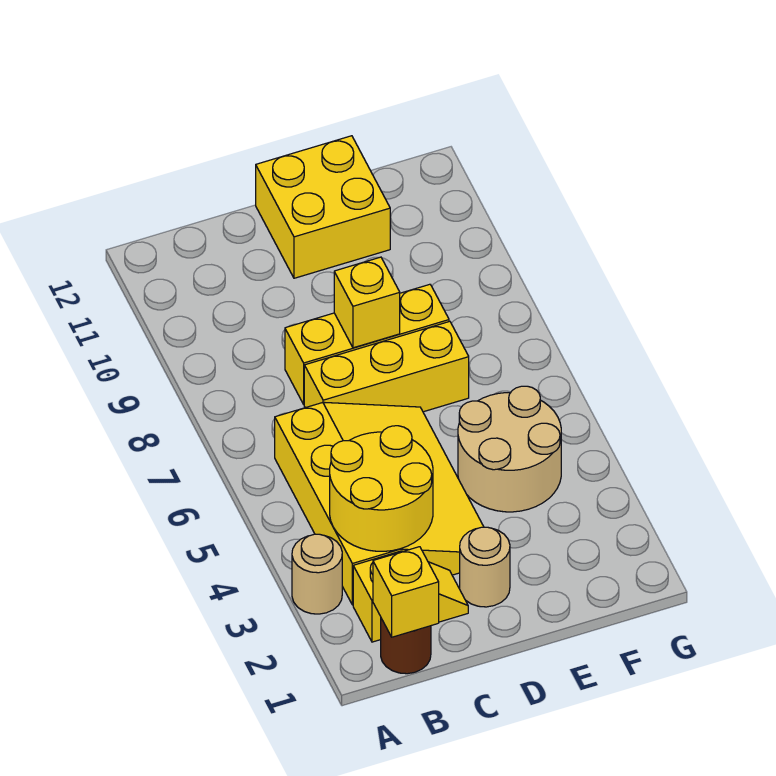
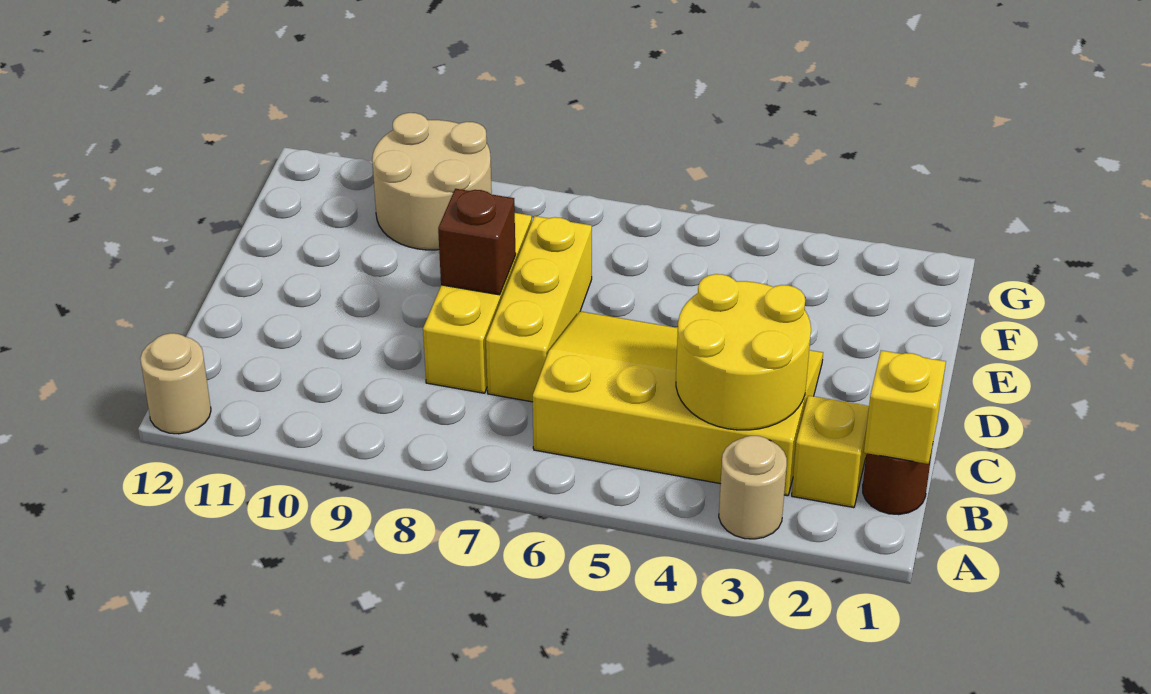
tan 1x1 round brick [460,527,510,607] -> tan 1x1 round brick moved to [140,333,211,434]
yellow 1x1 brick [334,257,400,348] -> brown 1x1 brick [438,189,516,295]
yellow 2x2 brick [256,136,390,278] -> none
tan 2x2 round brick [458,386,561,512] -> tan 2x2 round brick moved to [372,113,492,250]

